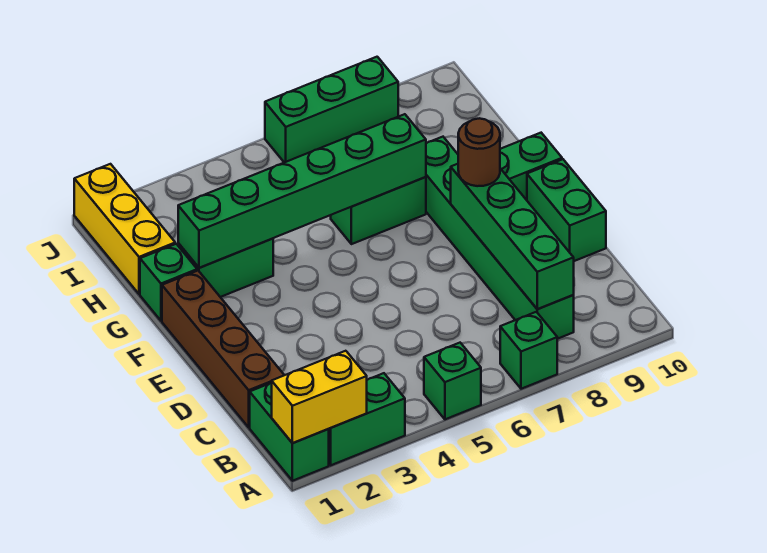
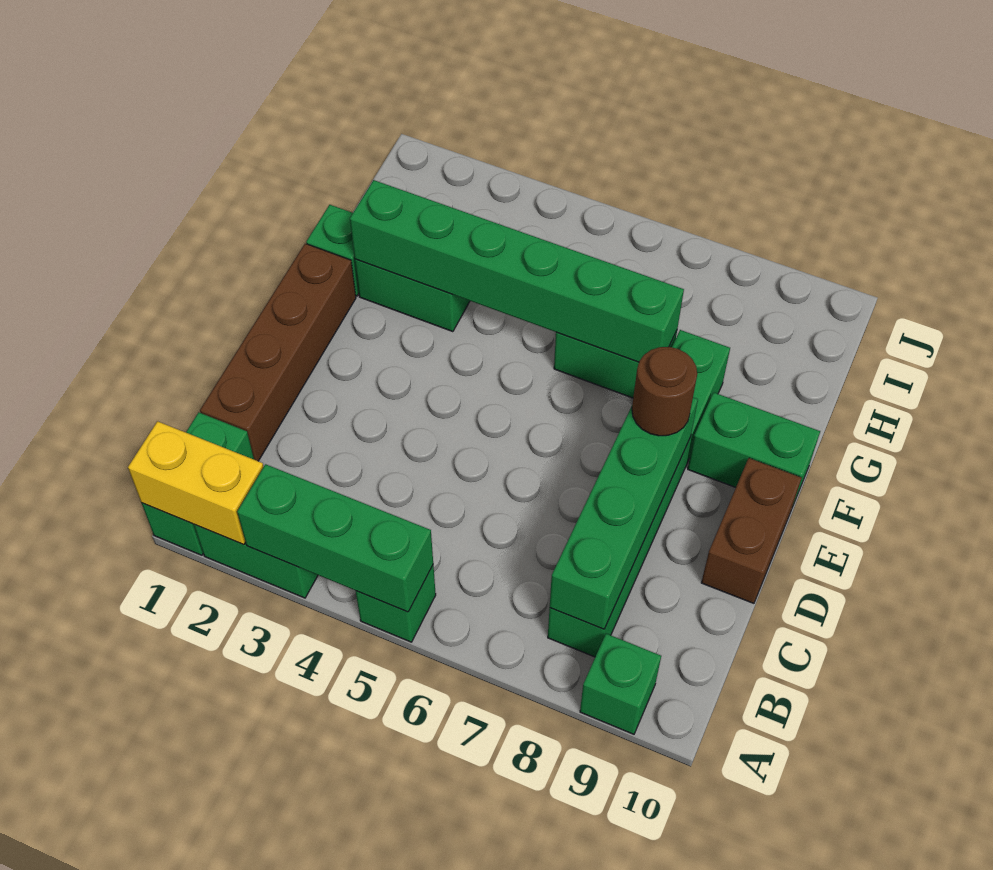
green 1x1 brick [500,312,557,389] -> green 1x1 brick moved to [580,634,661,734]
green 1x2 brick [527,159,606,261] -> brown 1x2 brick [701,458,802,603]
yellow 1x3 brick [74,164,175,294] -> none
green 1x3 brick [265,57,398,163] -> green 1x3 brick moved to [237,464,433,612]

